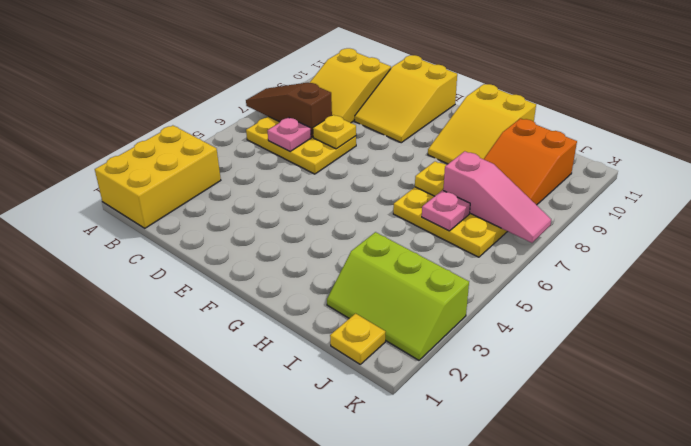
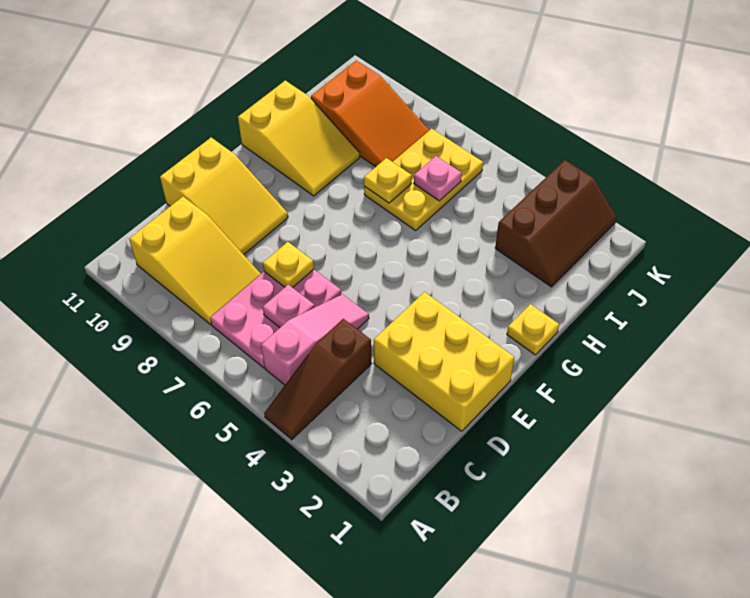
yellow 2x3 brick [95,125,221,228] -> yellow 2x3 brick moved to [374,292,515,431]
brown 1x3 slope [246,83,332,137] -> brown 1x3 slope moved to [264,319,372,439]
yellow 2x3 plate [246,116,356,174] -> pink 2x3 plate [210,269,341,368]
lime 2x3 slope [327,232,469,360] -> brown 2x3 slope [495,160,616,287]
pink 1x3 slope [443,151,551,243] -> pink 1x3 slope moved to [261,294,369,385]
yellow 1x1 plate [330,313,386,364] -> yellow 1x1 plate moved to [507,304,559,355]

